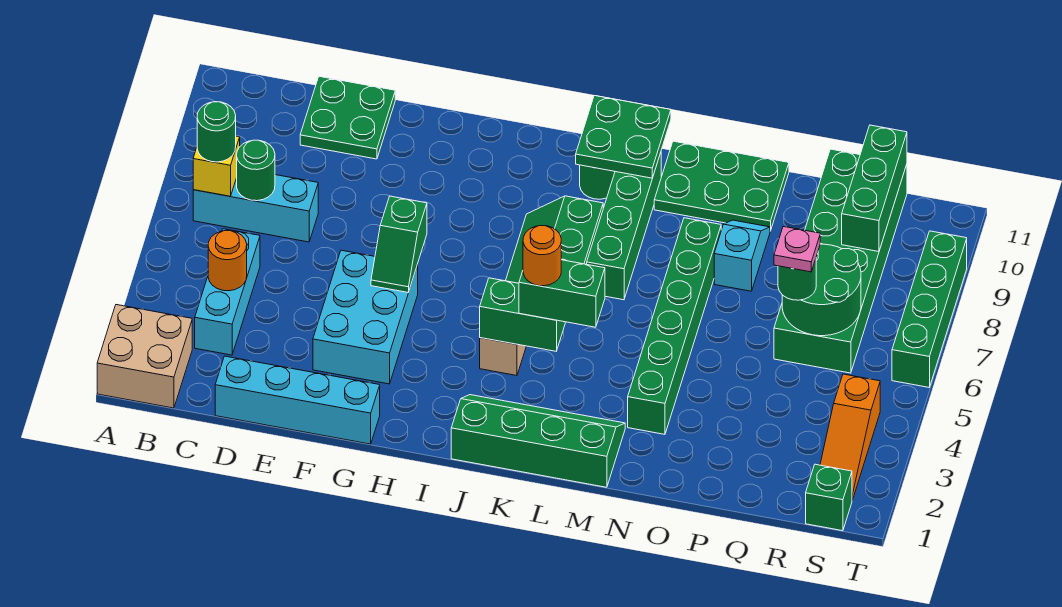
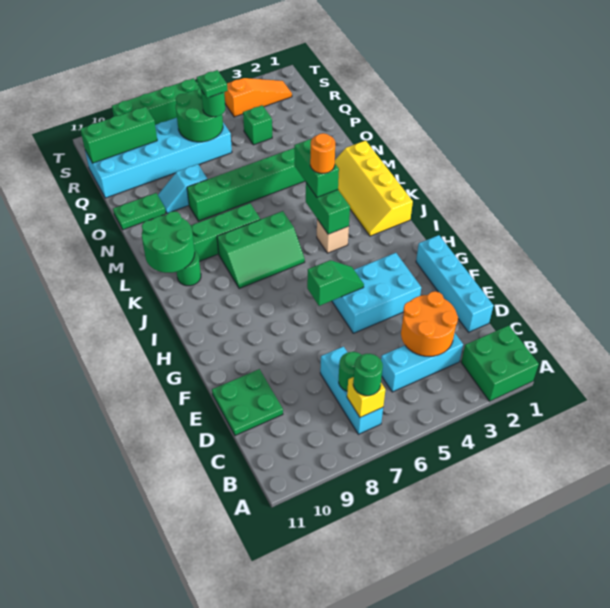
tan 2x2 brick [97,305,192,408] -> green 2x2 brick [461,325,539,401]
orange 1x1 round brick [208,230,247,291] -> orange 2x2 round brick [401,291,458,356]
green 2x4 slope [451,395,625,487] -> yellow 2x4 slope [335,141,413,236]
green 2x2 plate [576,96,671,178] -> green 2x2 round brick [142,211,195,273]
green 2x3 plate [654,141,789,231] -> green 1x2 plate [113,193,166,230]
green 2x6 brick [774,149,907,373] -> cyan 2x6 brick [85,118,232,198]
pink 1x1 plate [774,226,820,272] -> green 1x1 plate [197,70,228,98]
green 1x1 brick [806,464,852,531] -> green 1x1 brick moved to [243,105,272,145]

